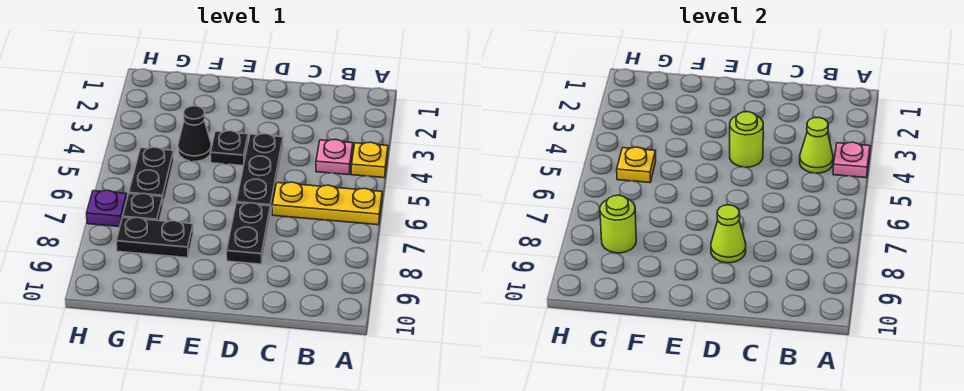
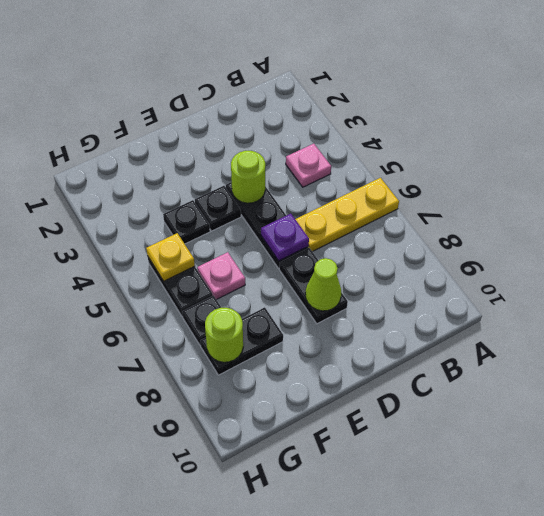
yellow 1x1 plate [351,142,388,178] -> none
pink 1x1 plate [833,142,870,178] -> pink 1x1 plate moved to [197,252,245,300]
lime 1x1 cone [800,117,833,173] -> none
black 1x1 cone [178,106,211,161] -> black 1x1 plate [163,200,210,244]
purple 1x1 plate [87,190,127,227] -> purple 1x1 plate moved to [261,214,309,261]

